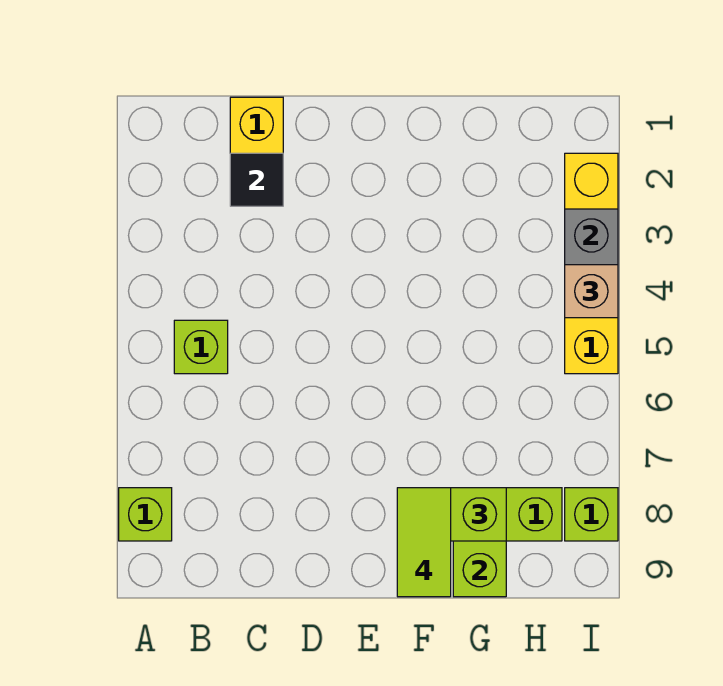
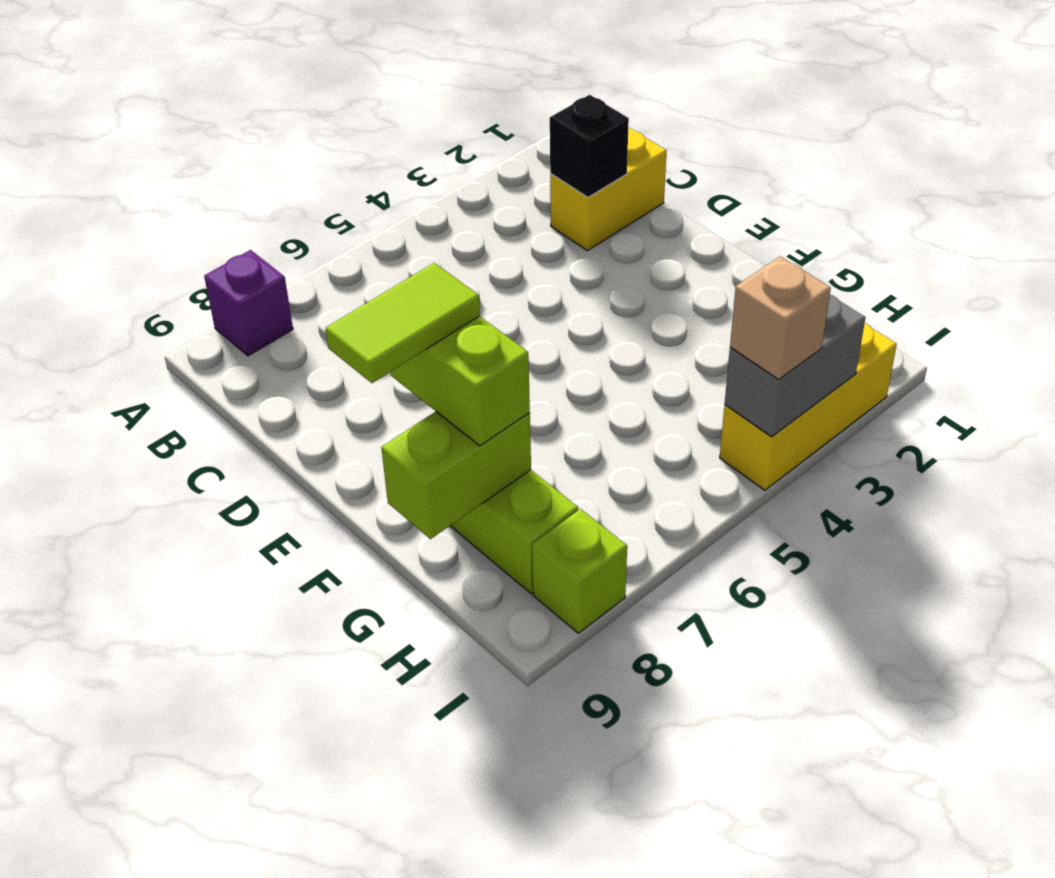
lime 1x1 brick [119,488,172,541] -> purple 1x1 brick [204,250,293,356]
lime 1x1 brick [174,320,228,374] -> none
black 1x1 tile [230,153,283,206] -> black 1x1 brick [550,95,629,197]
yellow 1x4 brick [565,153,618,374] -> yellow 1x3 brick [720,323,897,490]

